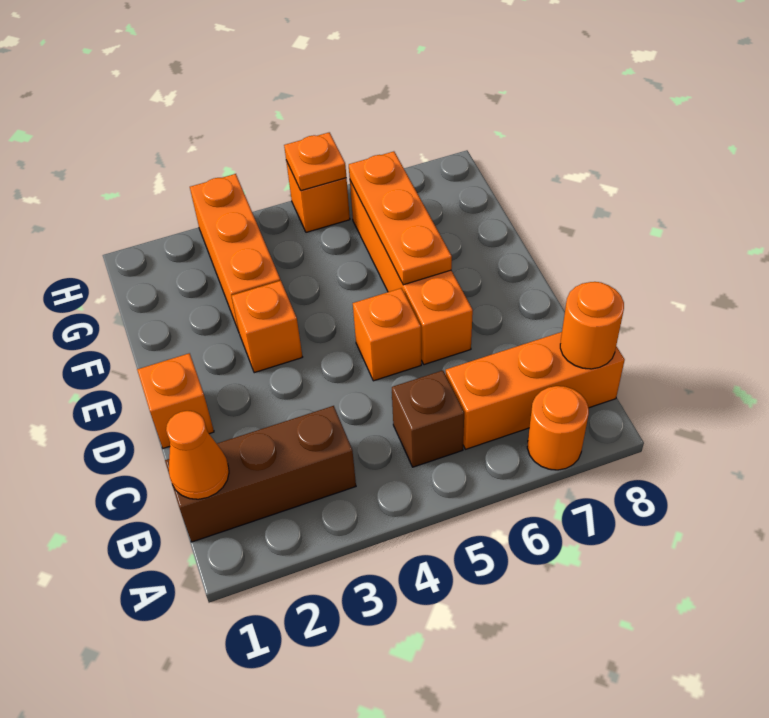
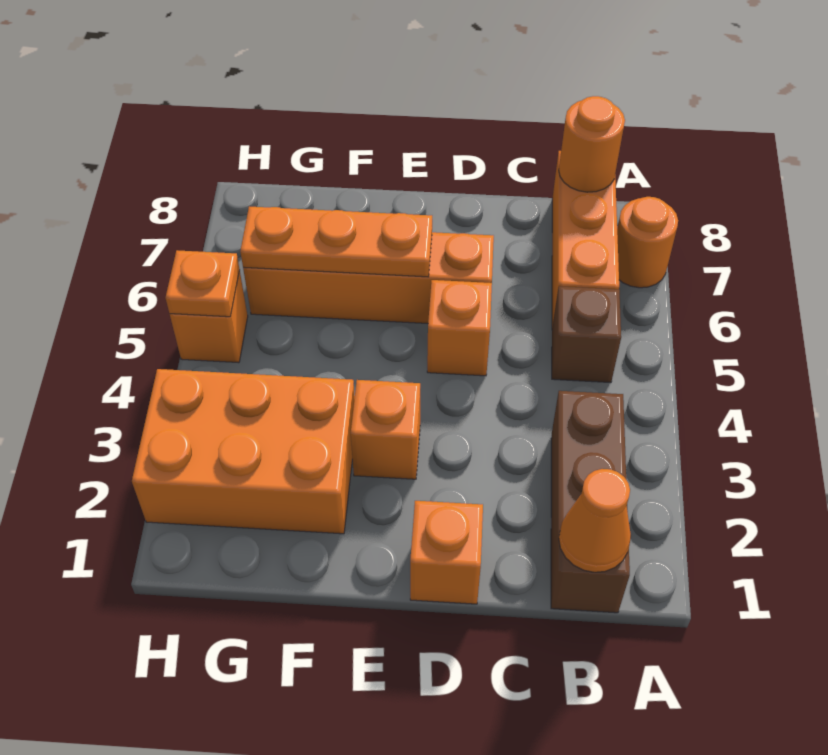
orange 1x3 brick [190,174,280,331] -> orange 2x3 brick [132,369,355,534]

